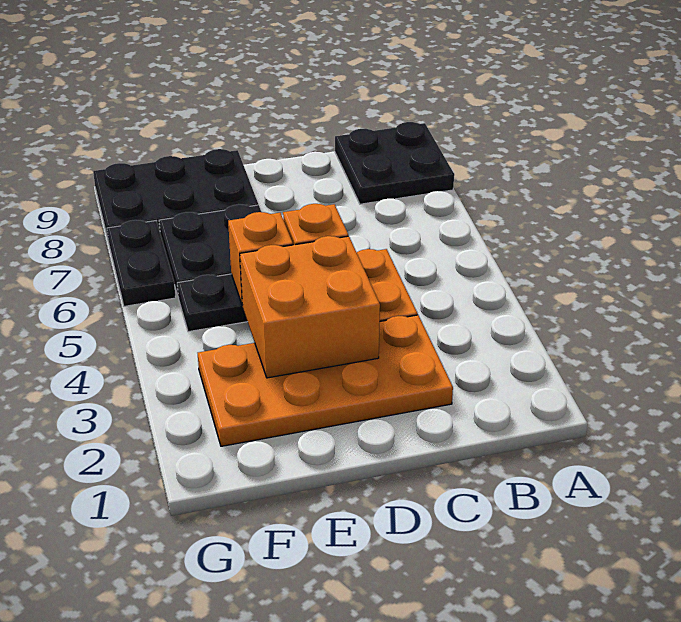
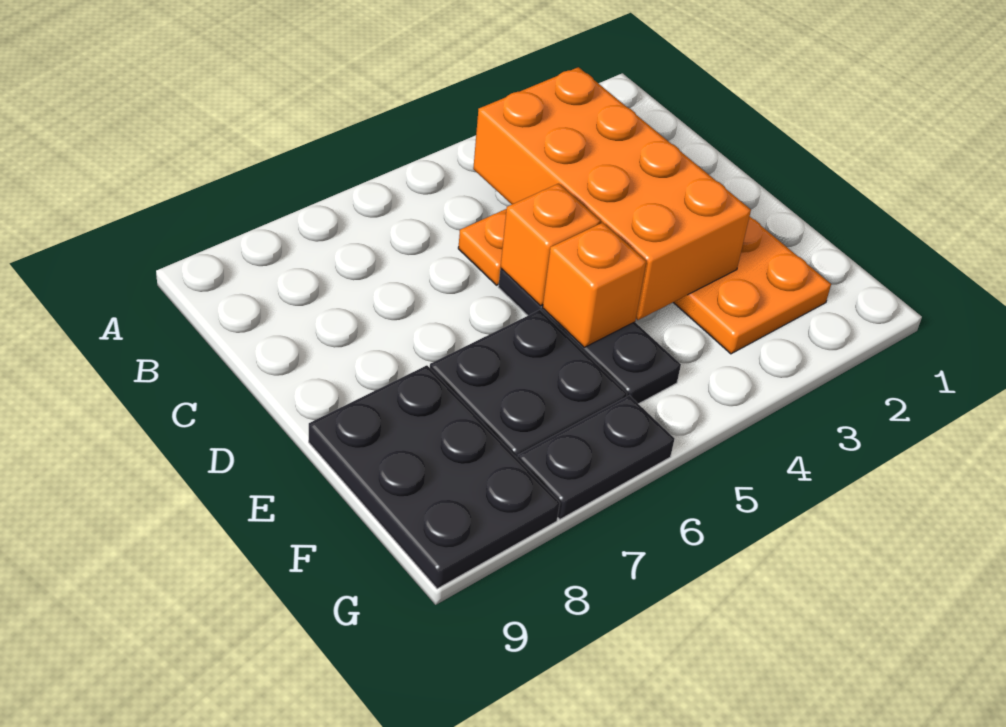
black 2x2 plate [335,122,454,204] -> none
orange 2x2 brick [240,236,380,378] -> orange 2x4 brick [473,67,751,320]

